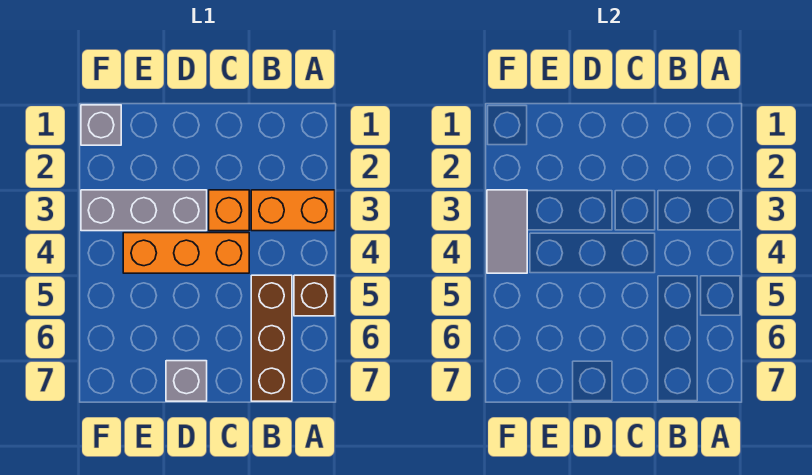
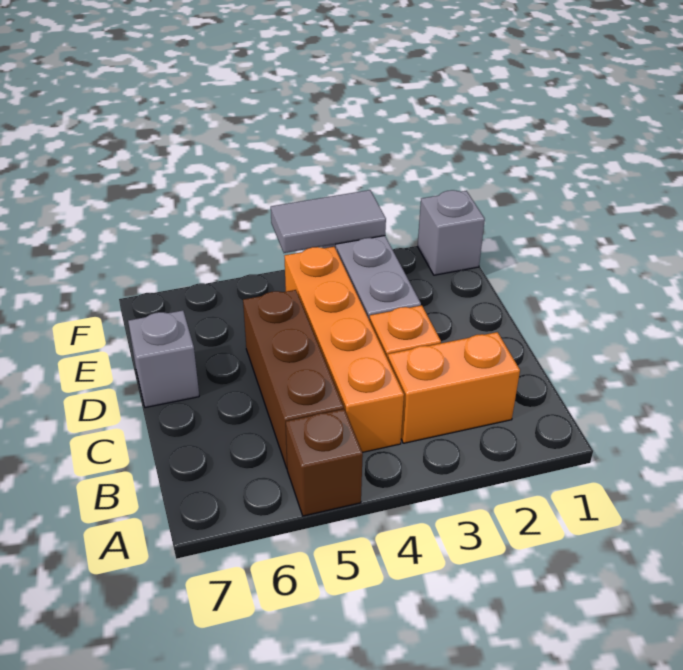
orange 1x2 brick [251,190,335,231] -> orange 1x2 brick turned to [388,332,520,443]
brown 1x3 brick [251,275,292,401] -> brown 1x3 brick turned to [243,290,344,468]
orange 1x3 brick [123,233,249,273] -> orange 1x4 brick [285,247,404,452]

